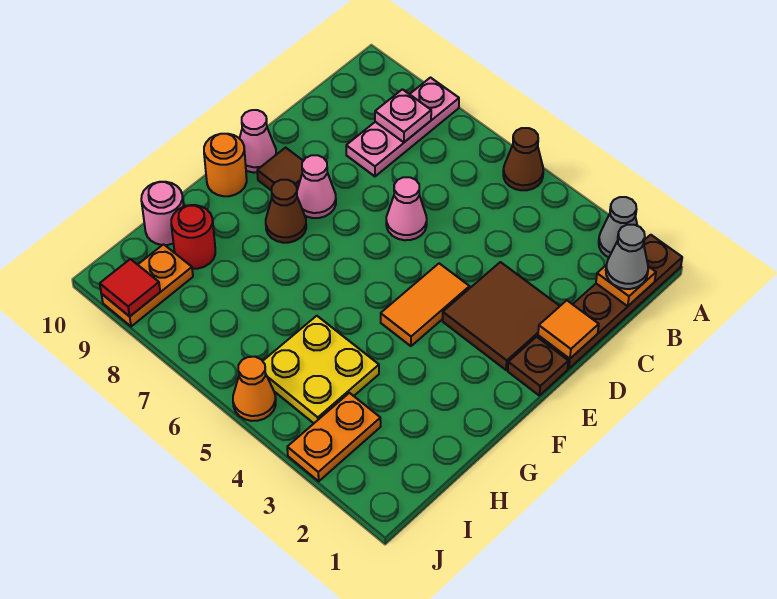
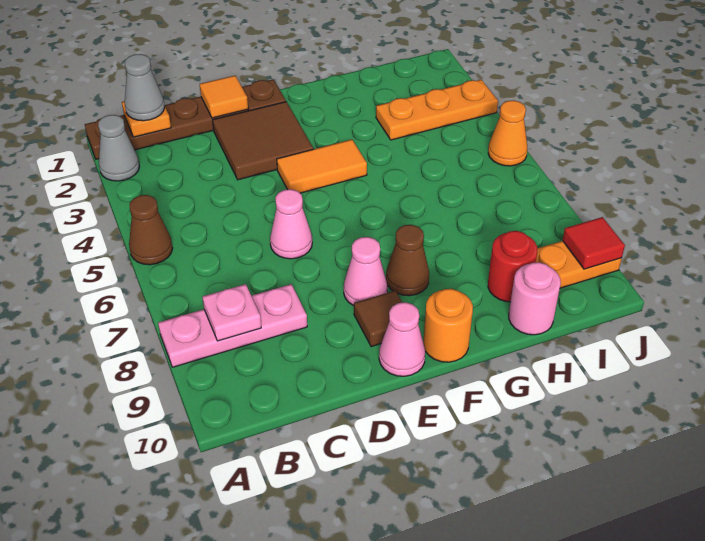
yellow 2x2 plate [263,316,379,423] -> none
orange 1x2 plate [287,393,381,481] -> orange 1x3 plate [376,80,498,140]

